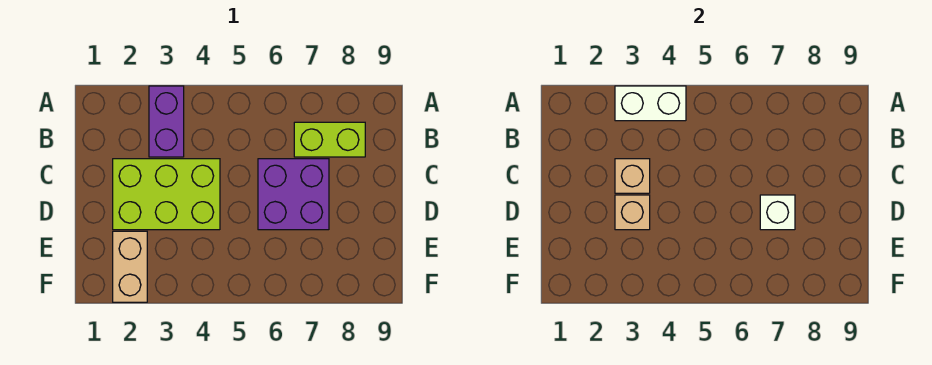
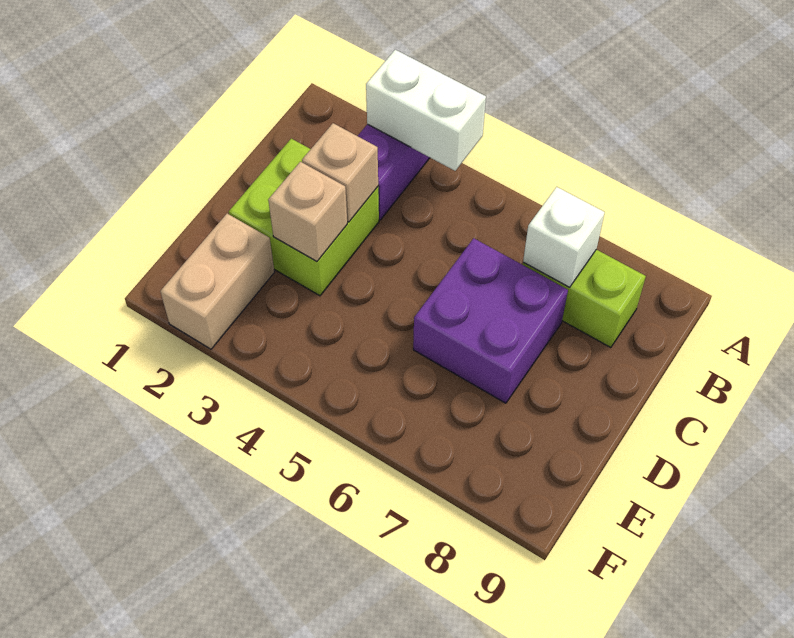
lime 2x3 brick [113,159,220,230] -> lime 2x2 brick [229,139,379,296]
white 1x1 brick [760,195,795,230] -> white 1x1 brick moved to [523,187,605,287]

